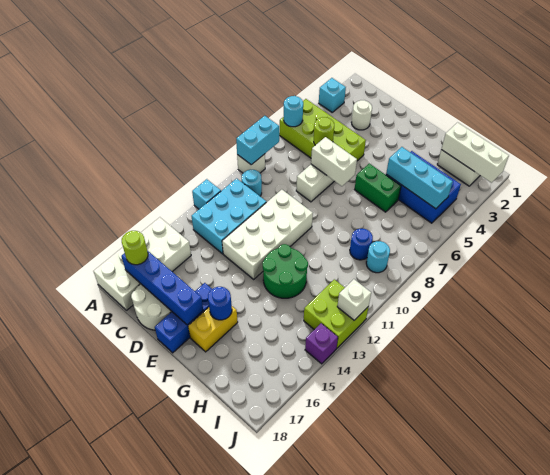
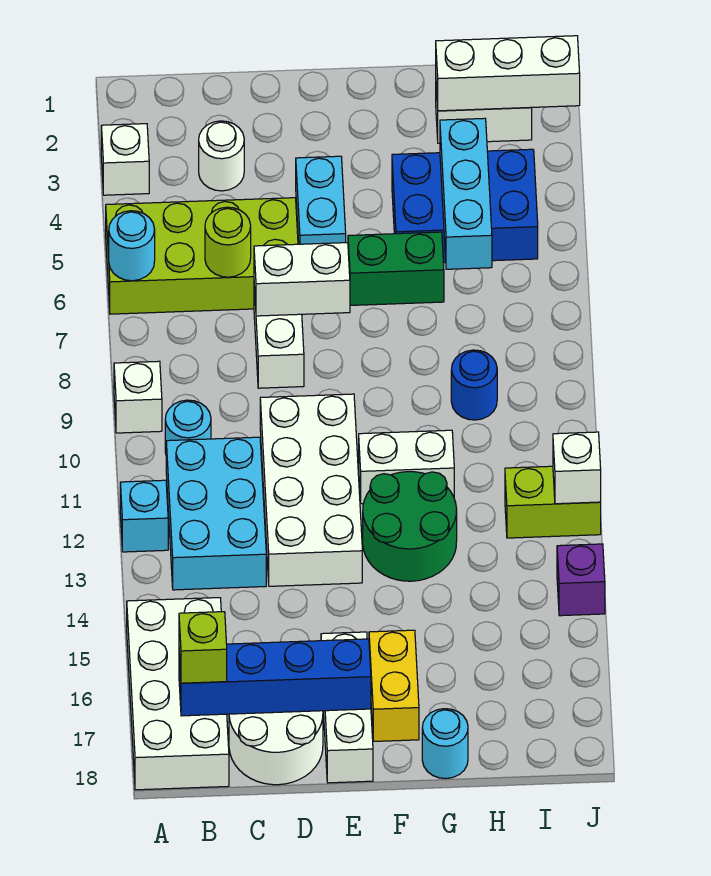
cyan 1x1 brick [319,78,346,112] -> white 1x1 brick [101,124,149,195]
cyan 1x2 brick [236,116,279,165] -> cyan 1x2 brick moved to [296,156,346,244]
lime 1x1 round brick [122,231,148,265] -> lime 1x1 brick [179,612,227,683]
blue 1x3 brick [155,283,212,353] -> white 1x3 brick [321,632,373,783]
none -> white 1x2 brick [359,430,454,504]
blue 1x1 round brick [208,287,232,320] -> none
cyan 1x3 brick [386,147,453,209] -> cyan 1x3 brick turned to [440,118,492,269]
cyan 1x1 round brick [366,241,390,273] -> cyan 1x1 round brick moved to [422,709,468,779]
lime 2x2 brick [304,279,368,348] -> lime 1x2 brick [505,466,601,538]

